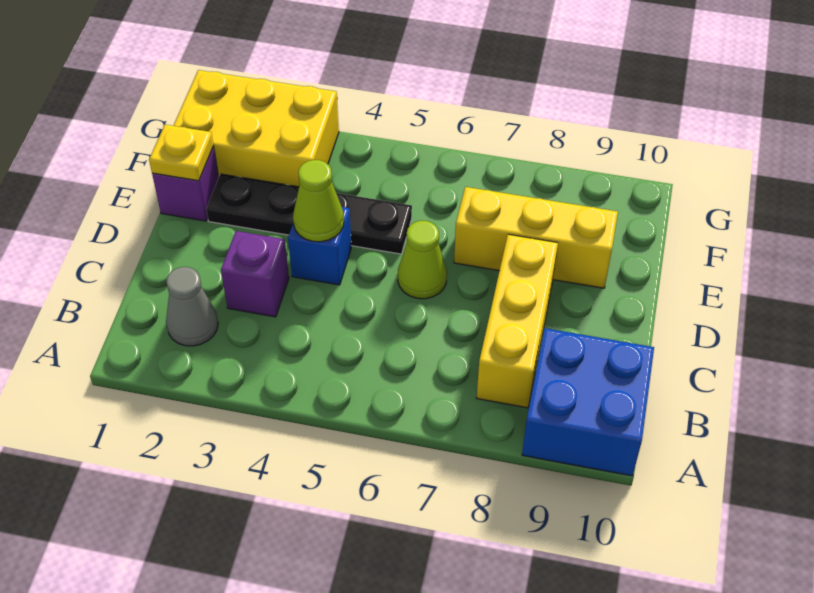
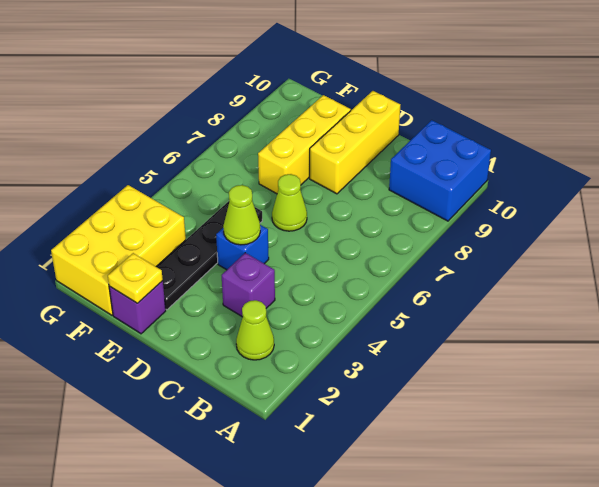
grey 1x1 cone [166,267,218,346] -> lime 1x1 cone [236,300,274,360]
yellow 1x3 brick [477,234,558,408] -> yellow 1x3 brick turned to [310,91,400,194]

